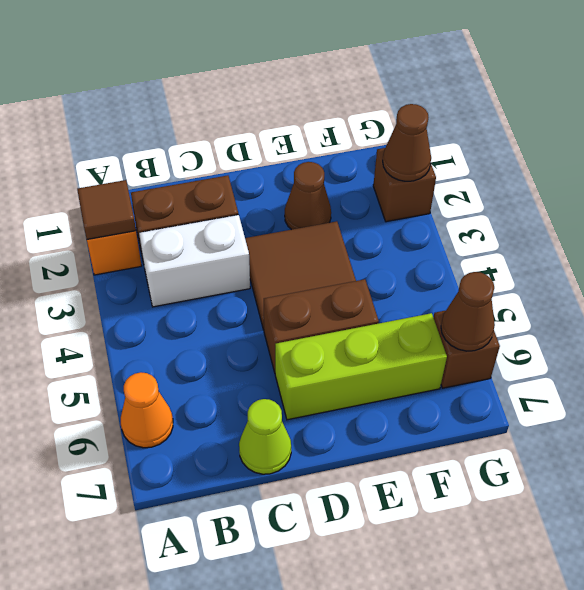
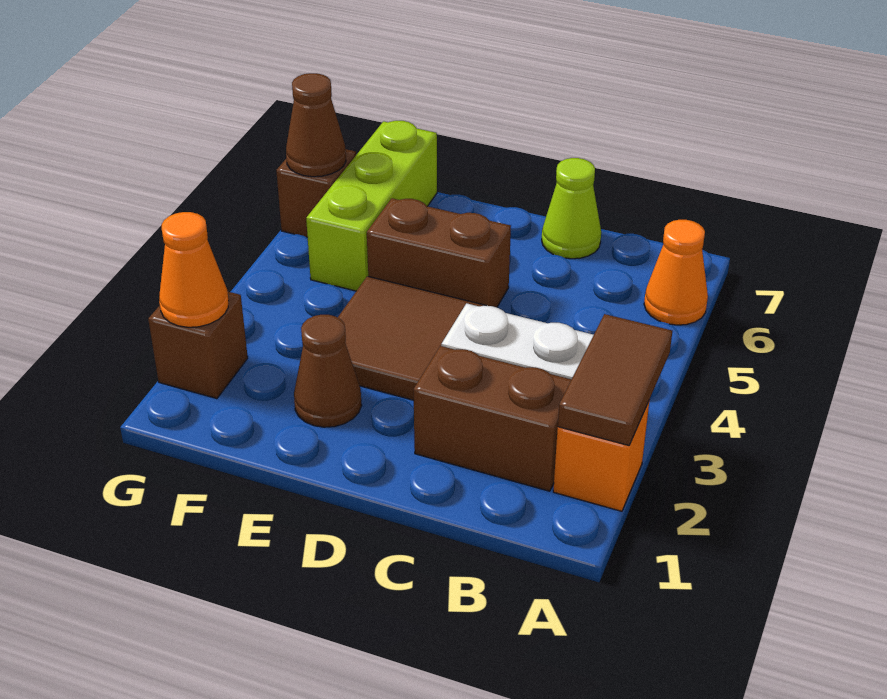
brown 1x1 tile [77,180,136,239] -> brown 1x2 tile [558,314,672,445]
lime 1x3 brick [275,313,447,420] -> lime 1x3 brick turned to [306,121,437,291]
brown 1x1 cone [383,104,431,181] -> orange 1x1 cone [159,212,228,327]

